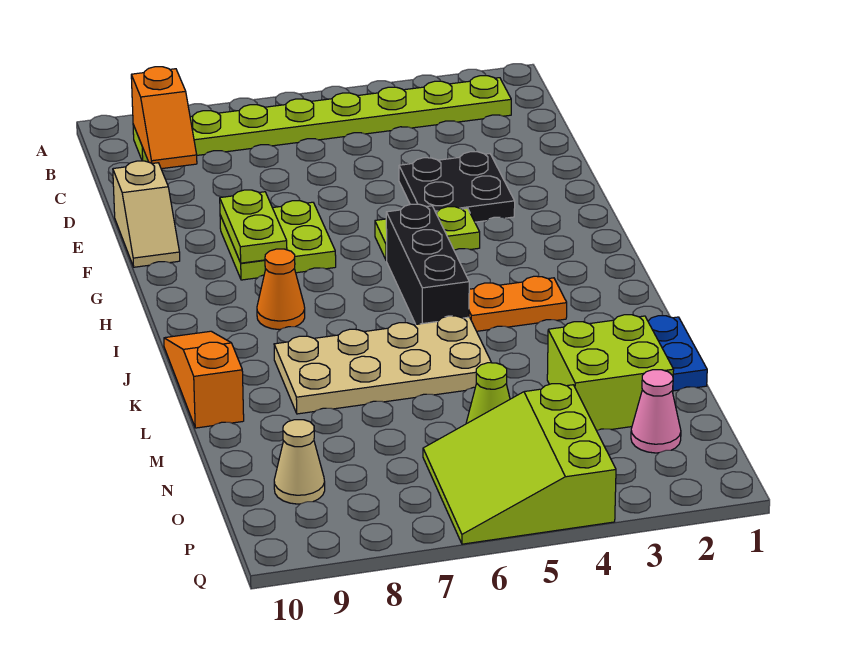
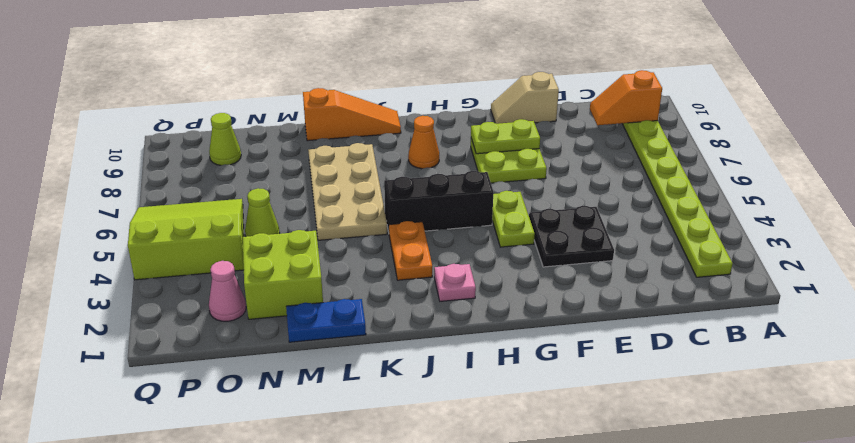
none -> pink 1x1 plate [434,264,476,301]
tan 1x1 cone [274,420,325,504] -> lime 1x1 cone [209,113,241,165]

